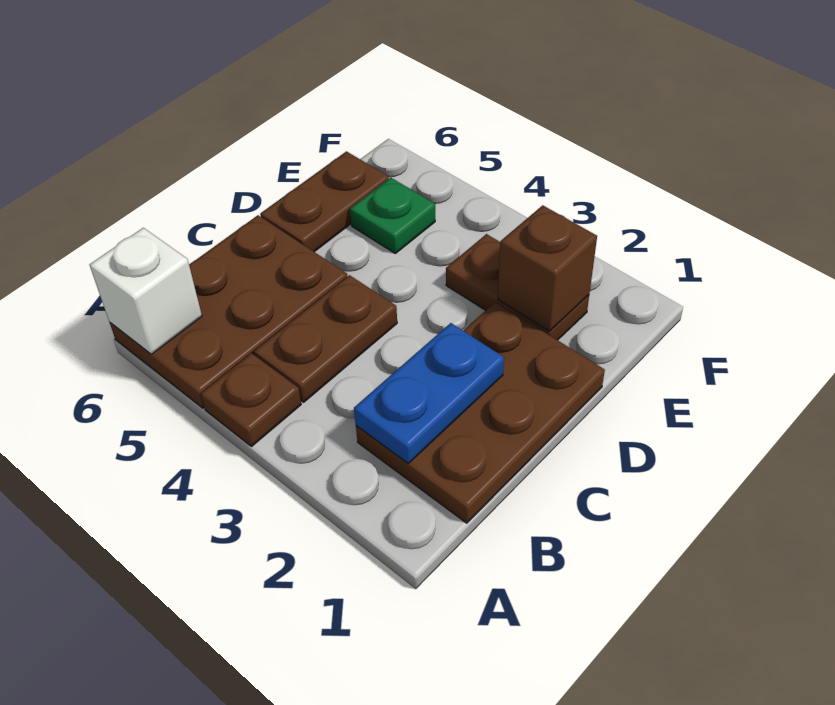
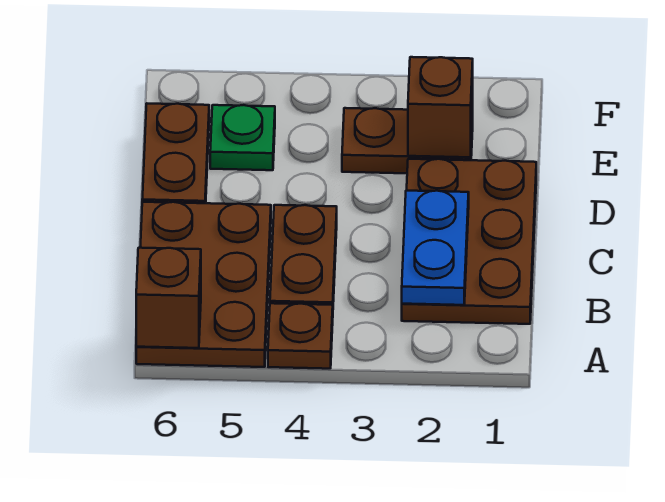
white 1x1 brick [90,228,202,354] -> brown 1x1 brick [136,248,201,348]

